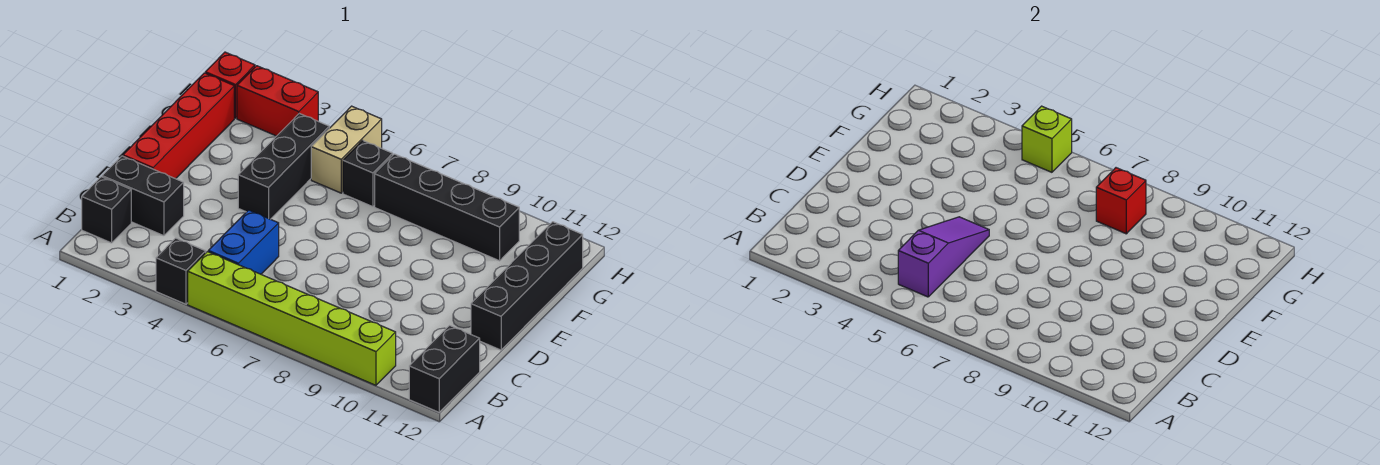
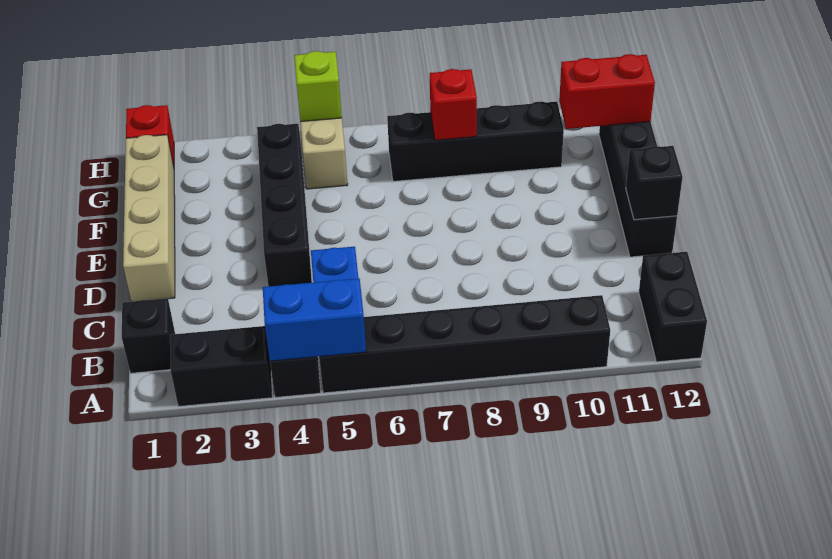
none -> blue 1x2 brick [263,278,366,361]
lime 1x6 brick [188,252,396,385] -> black 1x6 brick [319,295,610,393]
purple 1x3 slope [898,217,989,297] -> none
black 1x2 brick [102,156,184,236] -> black 1x2 brick moved to [170,326,272,407]
red 1x4 brick [123,73,234,179] -> tan 1x4 brick [123,135,175,302]
black 1x3 brick [238,113,329,219] -> black 1x4 brick [257,124,312,287]
black 1x1 brick [343,141,393,207] -> black 1x1 brick moved to [626,146,683,220]
red 1x2 brick [237,66,318,136] -> red 1x2 brick moved to [559,54,655,129]

